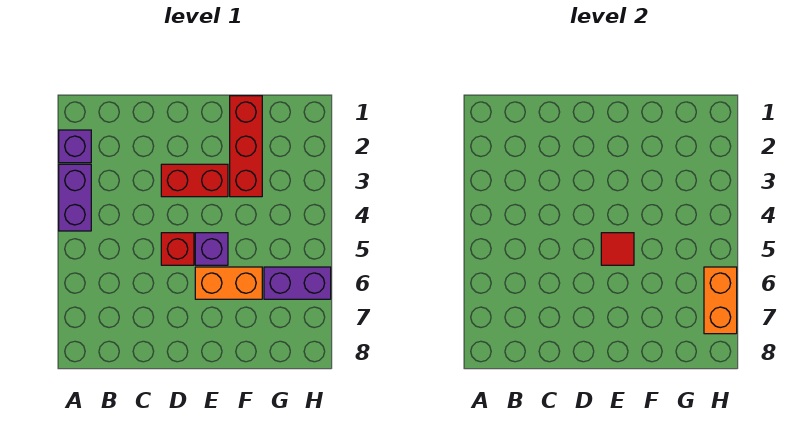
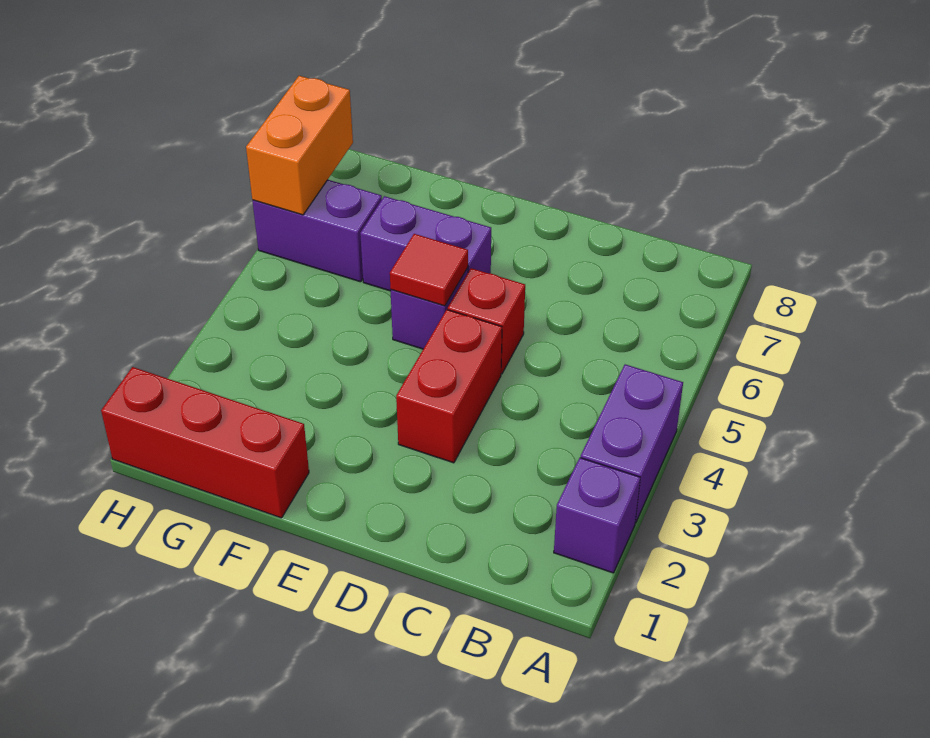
red 1x2 brick [161,164,228,197] -> red 1x2 brick turned to [396,310,502,463]
orange 1x2 brick [195,267,262,299] -> purple 1x2 brick [360,196,491,291]
red 1x3 brick [230,96,262,197] -> red 1x3 brick turned to [101,367,309,518]

